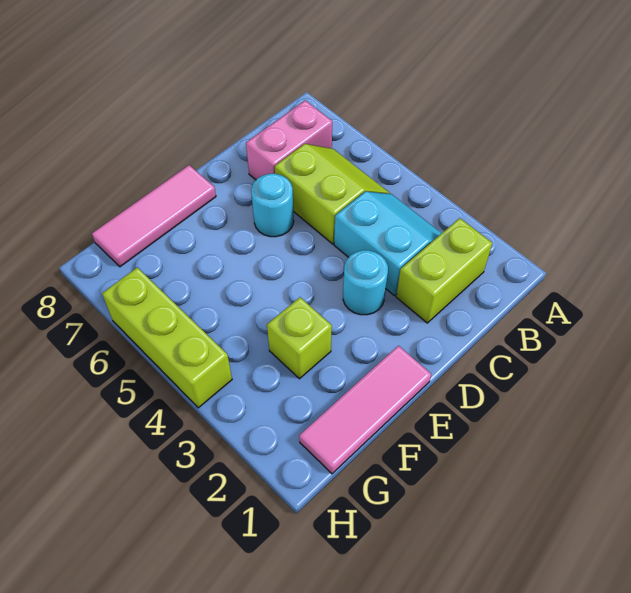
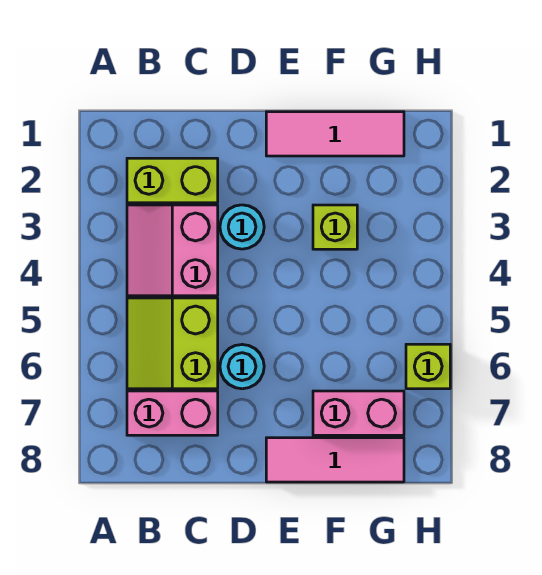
cyan 2x2 slope [334,191,442,296] -> pink 2x2 slope [127,205,218,296]
none -> pink 1x2 brick [313,391,404,435]
lime 1x3 brick [102,267,232,408] -> lime 1x1 brick [406,344,450,389]

